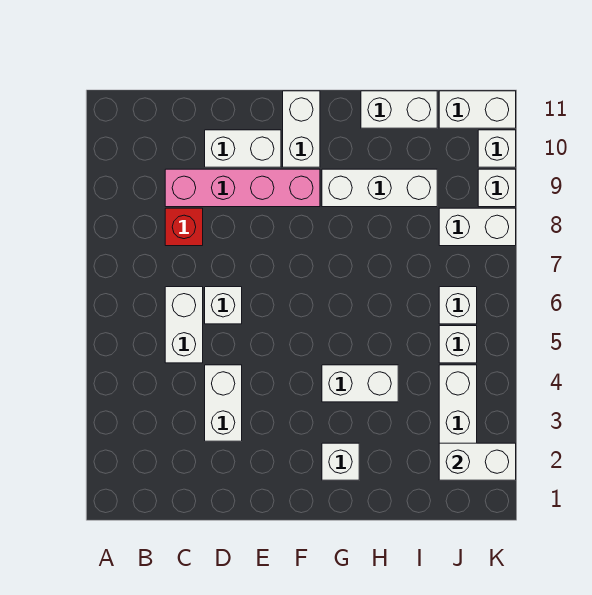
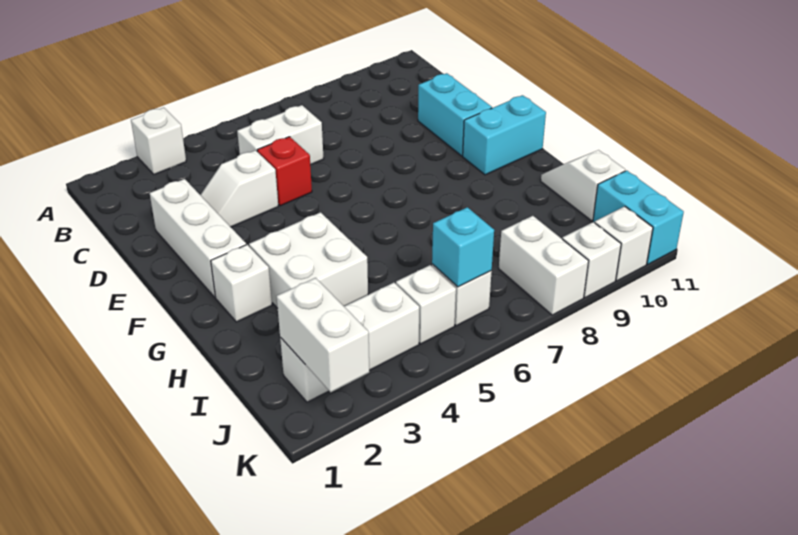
red 1x1 brick [165,208,203,246] -> red 1x1 brick moved to [257,137,312,206]
pink 1x4 brick [165,169,320,207] -> none
white 1x2 brick [205,365,242,441] -> white 1x2 slope [201,150,278,227]
white 1x1 brick [205,287,242,324] -> white 1x1 brick moved to [131,108,186,174]
white 1x2 brick [205,130,281,167] -> cyan 1x2 brick [418,73,492,156]
white 1x2 brick [283,91,320,167] -> cyan 1x2 brick [463,95,546,175]
white 1x2 brick [322,365,398,402] -> white 2x2 brick [249,212,368,308]
white 1x3 brick [322,169,437,207] -> white 1x3 brick moved to [150,179,246,297]
white 1x2 brick [361,91,437,128] -> white 1x2 slope [541,150,625,221]
none -> cyan 1x1 brick [432,207,494,287]
white 1x2 brick [439,91,516,128] -> cyan 1x2 brick [593,171,684,264]

